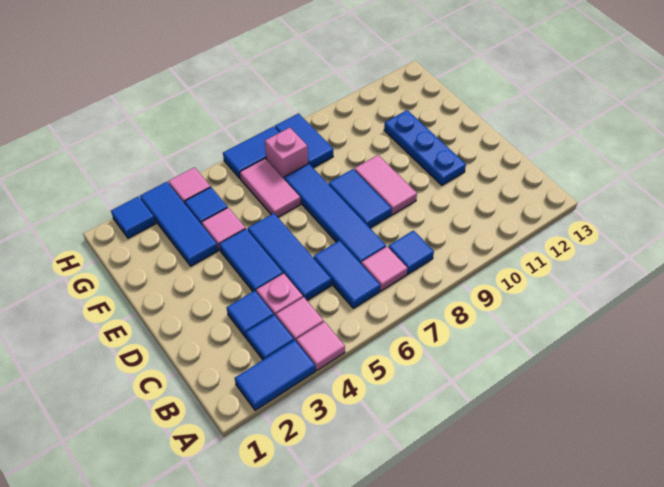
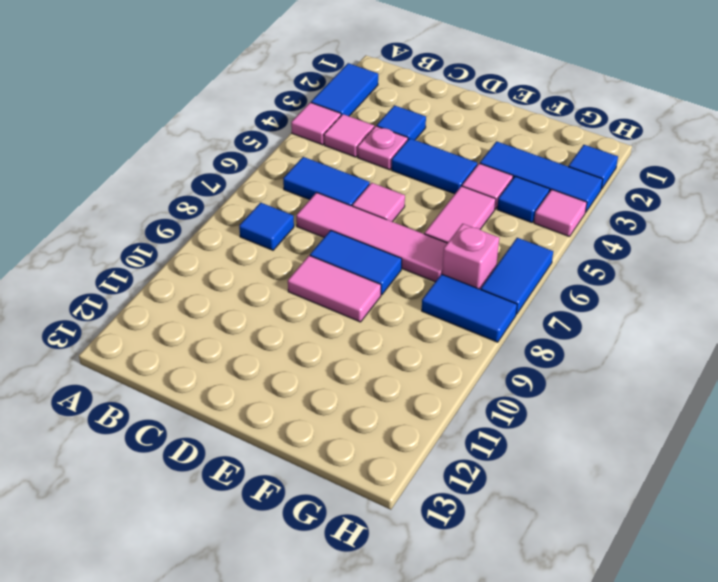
blue 1x1 tile [246,315,294,360] -> none
pink 1x1 tile [361,247,407,291] -> pink 1x1 tile moved to [352,183,405,222]
blue 1x3 tile [248,213,331,300] -> none
blue 1x4 tile [284,164,386,263] -> pink 1x4 tile [296,193,447,282]
blue 1x3 plate [384,110,466,185] -> none
pink 1x2 tile [240,159,300,217] -> pink 1x2 tile turned to [424,186,496,243]

